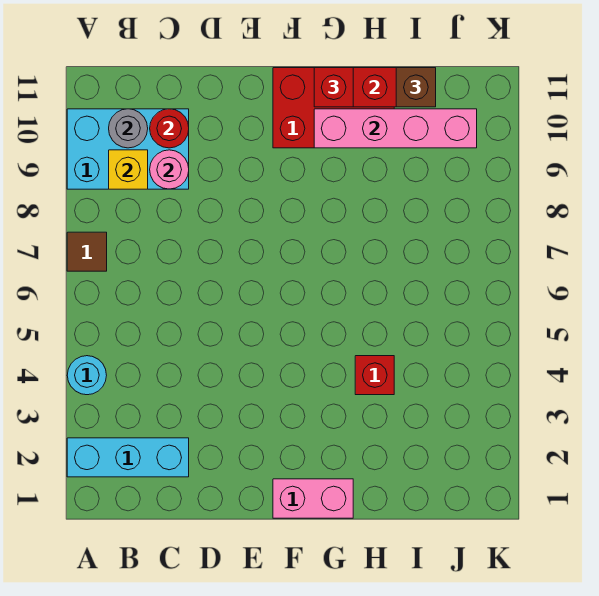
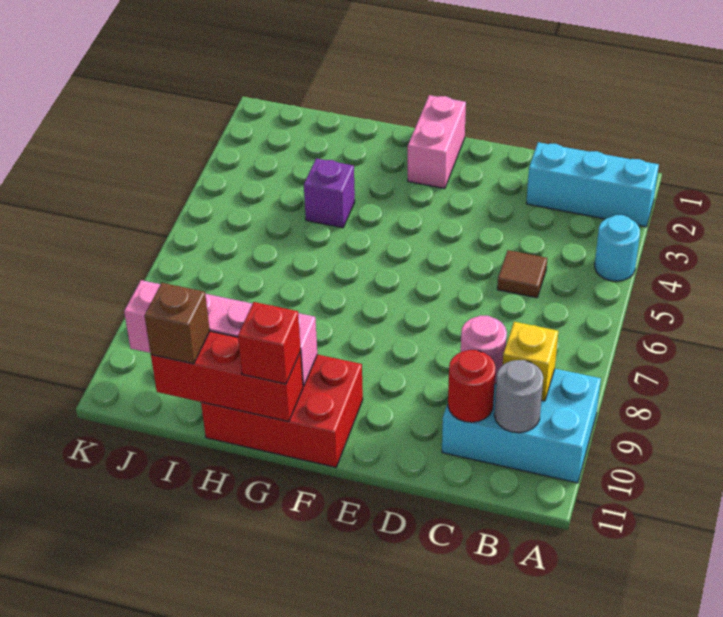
brown 1x1 tile [67,232,107,271] -> brown 1x1 tile moved to [497,250,547,298]
pink 1x2 brick [273,479,353,518] -> pink 1x2 brick turned to [408,95,466,188]
red 1x1 brick [355,356,394,395] -> purple 1x1 brick [304,158,355,228]

